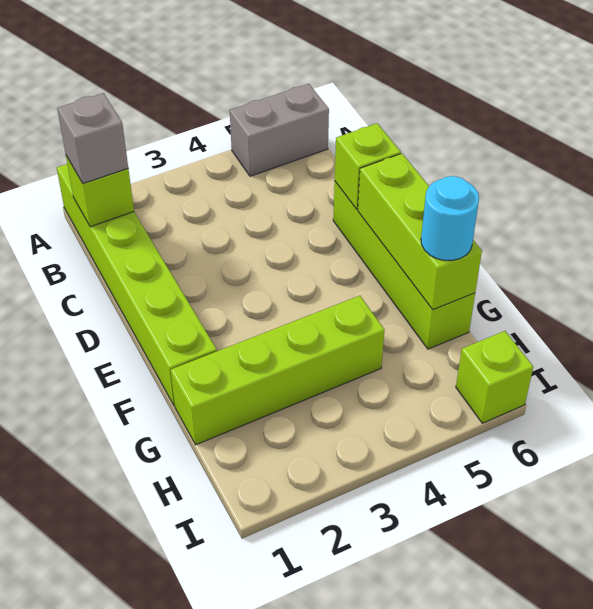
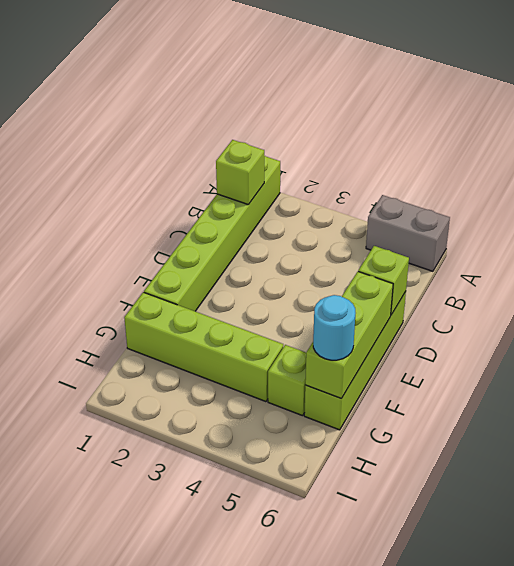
grey 1x1 brick [57,93,128,183] -> none
lime 1x1 brick [456,331,533,423] -> lime 1x1 brick moved to [268,345,306,416]

